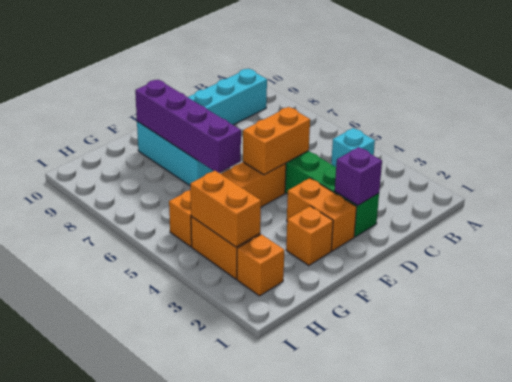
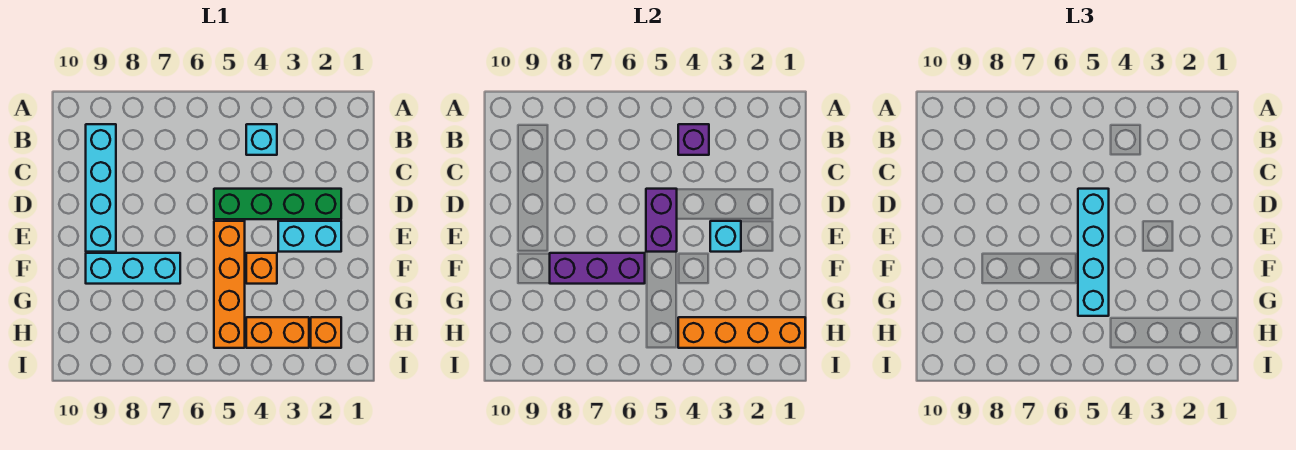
purple 1x1 brick [335,147,382,205] -> purple 1x1 brick moved to [678,124,709,155]
orange 1x2 brick [243,107,310,175] -> purple 1x2 brick [646,189,677,252]
none -> cyan 1x4 brick [1078,189,1109,316]
orange 1x2 brick [287,178,357,251] -> cyan 1x2 brick [278,221,341,252]
none -> cyan 1x1 brick [710,221,741,252]
orange 1x1 brick [286,206,333,266] -> orange 1x1 brick moved to [246,253,277,284]
purple 1x4 brick [135,80,241,173] -> purple 1x3 brick [550,253,645,284]
orange 1x2 brick [190,171,261,247] -> orange 1x4 brick [678,317,805,348]

